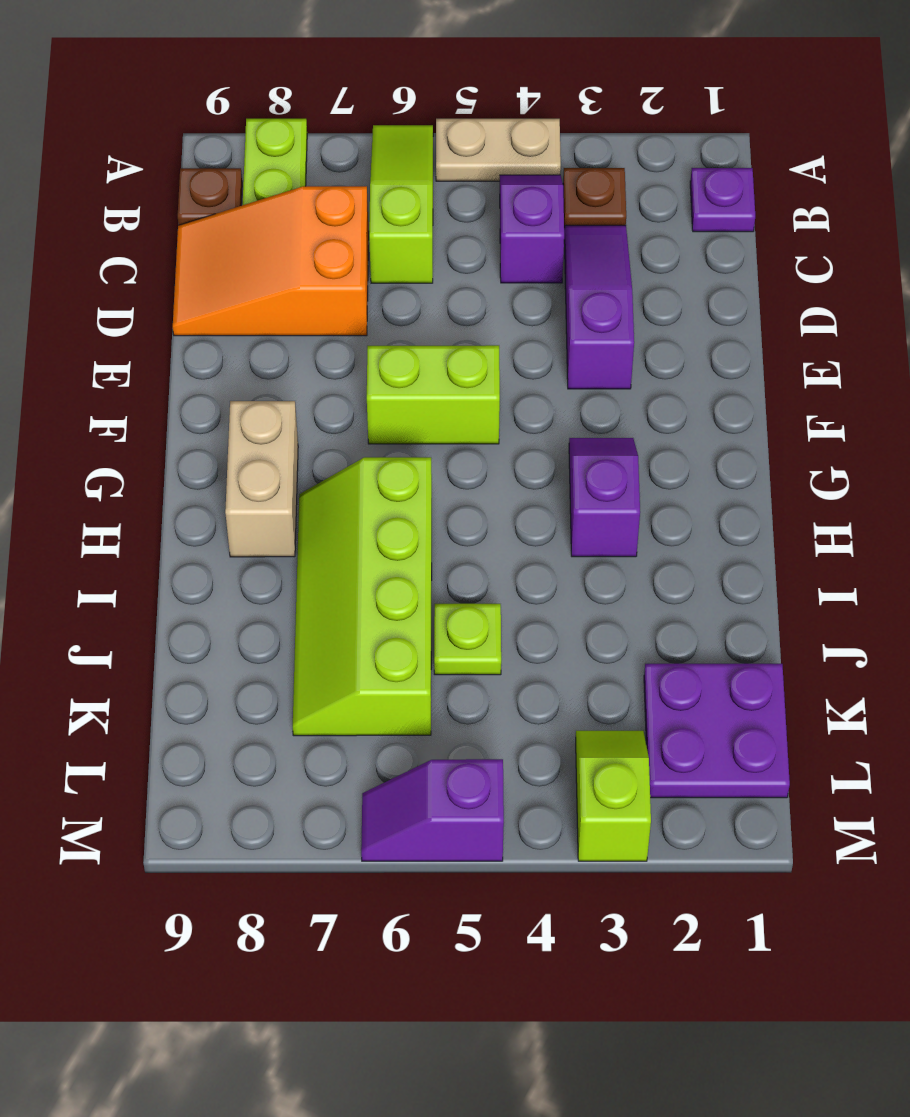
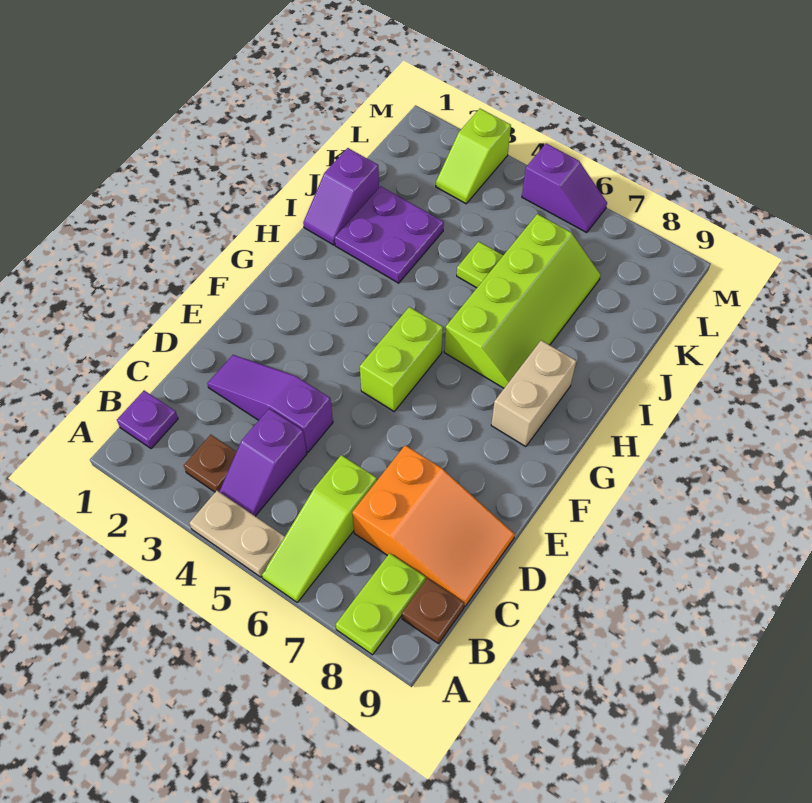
purple 1x3 slope [564,225,634,389] -> purple 1x3 slope turned to [207,355,333,452]
lime 1x2 brick [367,345,500,444] -> lime 1x2 brick turned to [360,307,443,411]
purple 1x2 slope [569,438,640,557] -> purple 1x2 slope moved to [303,148,379,245]
purple 2x2 plate [644,664,790,798] -> purple 2x2 plate moved to [335,186,444,283]

